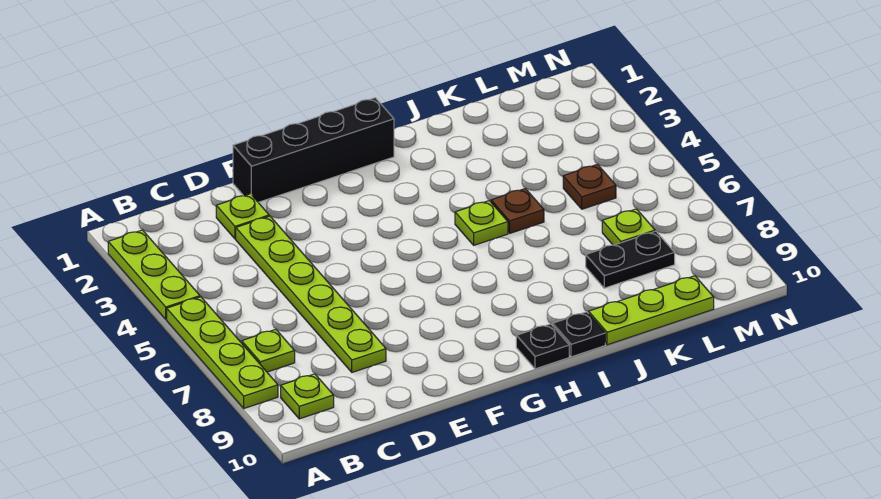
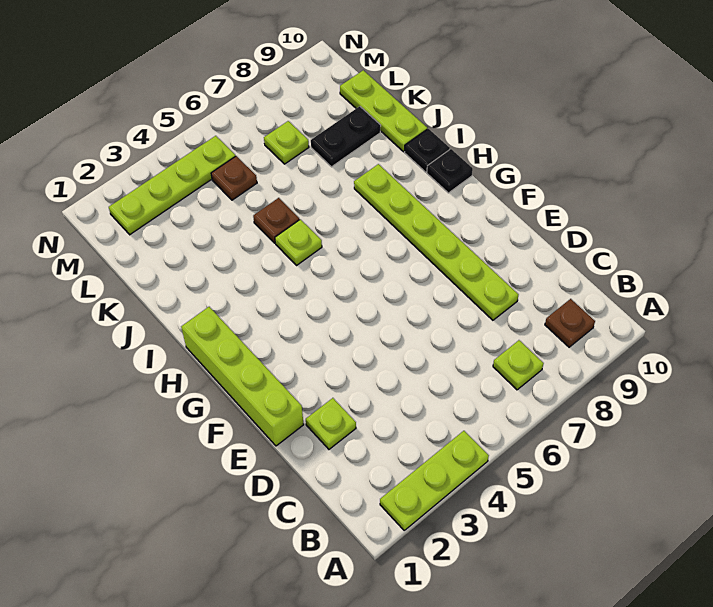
lime 1x4 plate [167,297,278,408] -> lime 1x4 plate moved to [109,136,235,235]
lime 1x1 plate [281,374,334,419] -> brown 1x1 plate [545,299,595,347]
lime 1x6 plate [236,216,386,372] -> lime 1x6 plate turned to [354,164,519,320]
black 1x4 brick [233,98,394,202] -> lime 1x4 brick [181,307,304,446]
black 1x2 plate [586,231,675,288] -> black 1x2 plate turned to [311,106,381,167]

